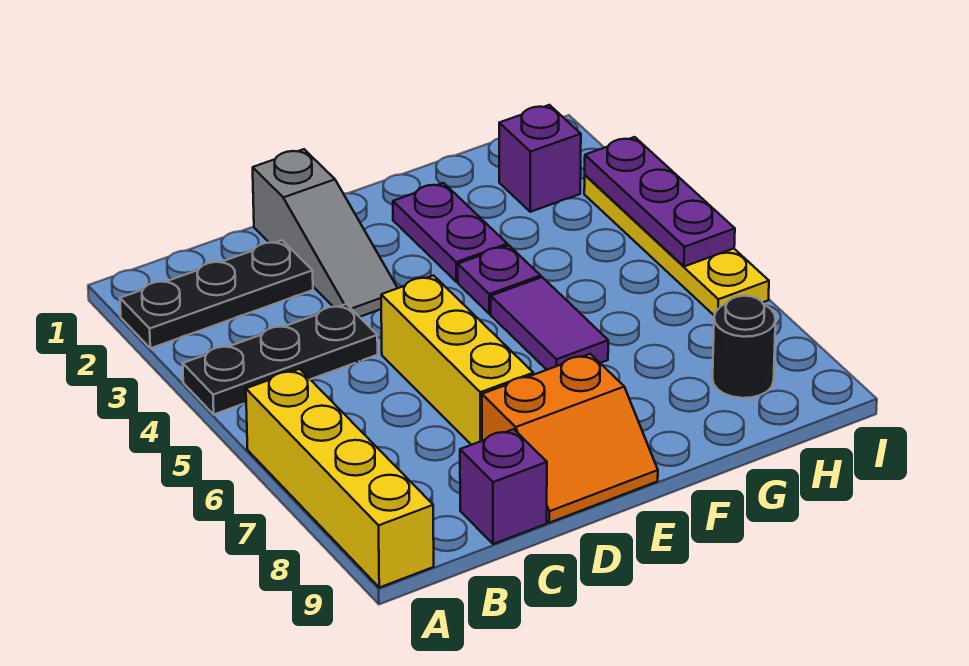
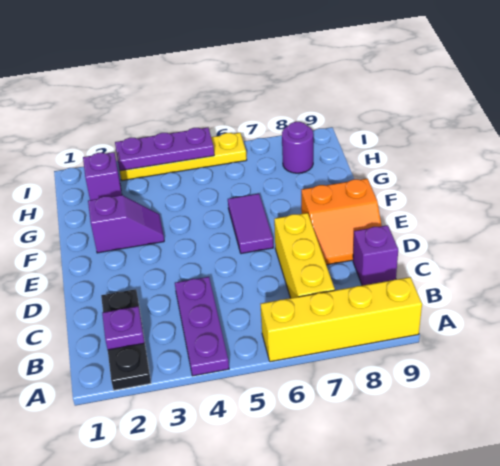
black 1x3 plate [183,304,378,414] -> purple 1x3 plate [175,277,229,376]
grey 1x3 slope [253,149,397,317] -> none
yellow 1x3 brick [381,276,533,445] -> yellow 1x3 brick turned to [274,213,335,298]
orange 2x2 slope [482,354,658,523] -> orange 2x2 slope turned to [301,179,382,265]
purple 1x2 plate [393,183,507,282] -> purple 1x2 slope [88,195,164,253]
purple 1x1 plate [458,245,541,314] -> purple 1x1 plate moved to [102,306,145,350]
purple 1x2 tile [491,277,608,370] -> purple 1x2 tile turned to [228,194,273,254]
black 1x1 round brick [713,296,776,398] -> purple 1x1 round brick [282,122,313,173]

